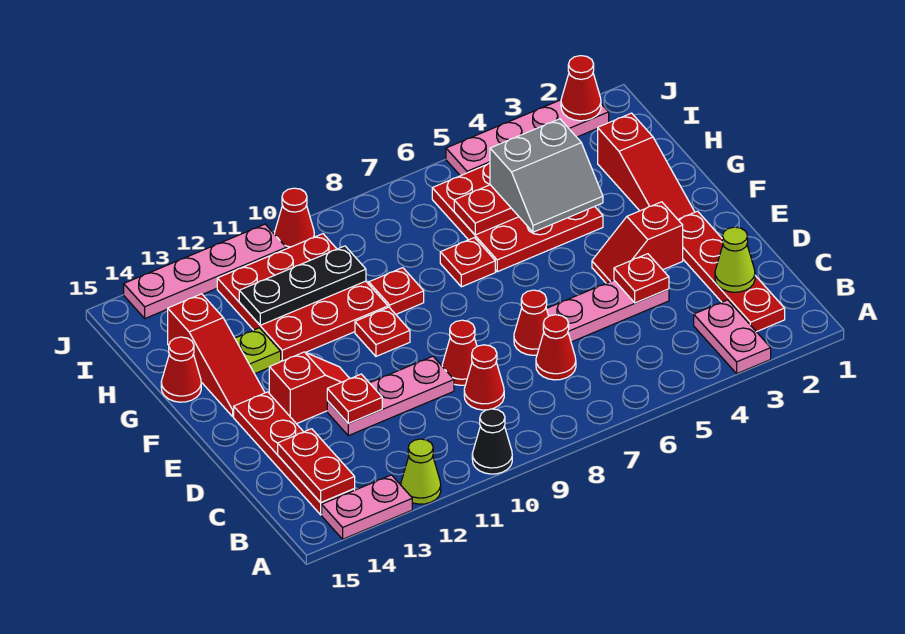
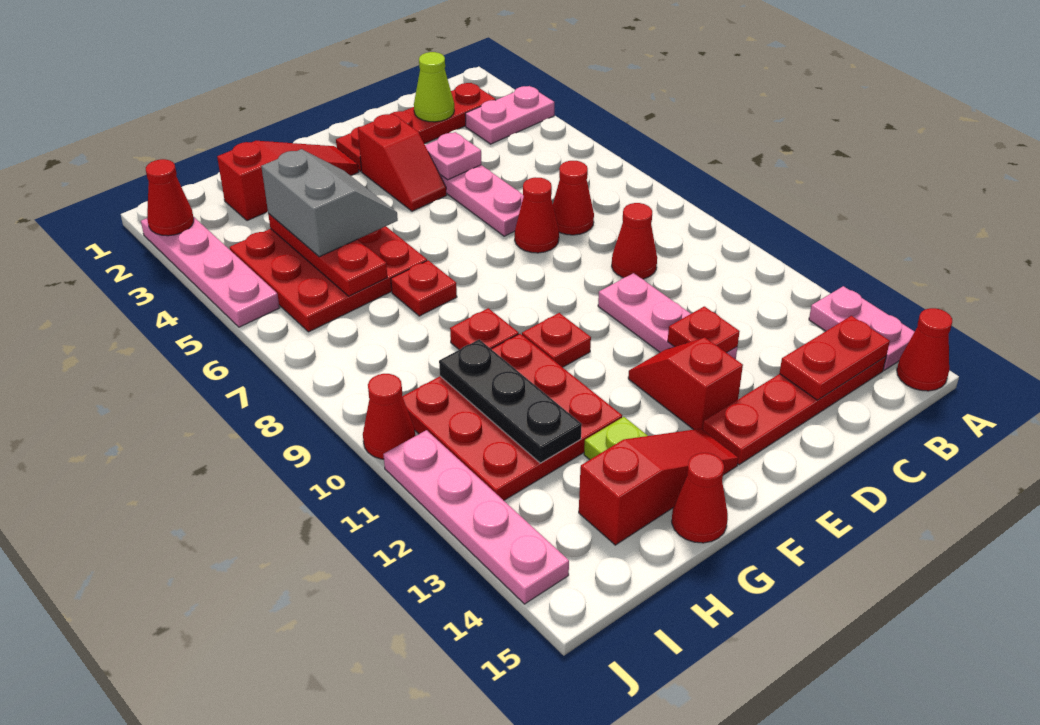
black 1x1 cone [472,409,512,474] -> none
lime 1x1 cone [401,439,441,504] -> none
red 1x1 plate [614,254,669,303] -> pink 1x1 plate [425,132,481,180]
red 1x1 cone [442,320,477,385] -> red 1x1 cone moved to [897,308,952,391]

